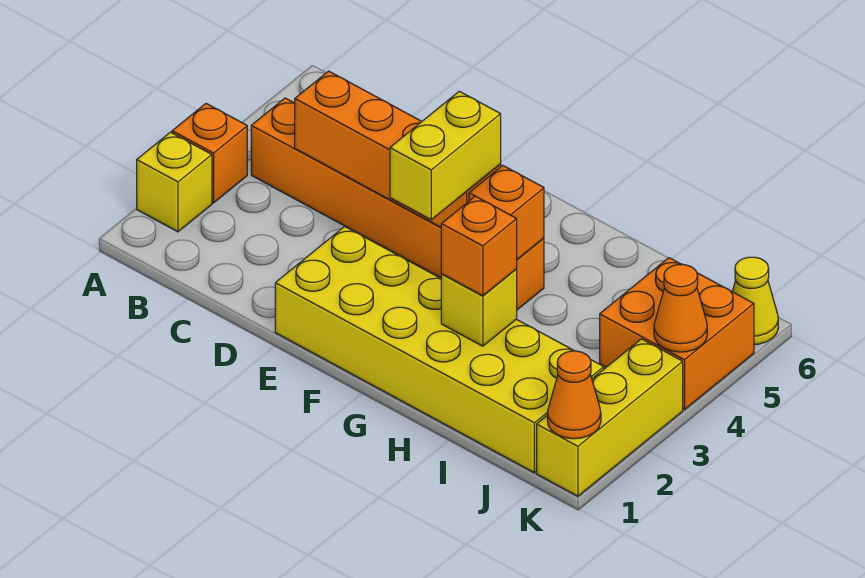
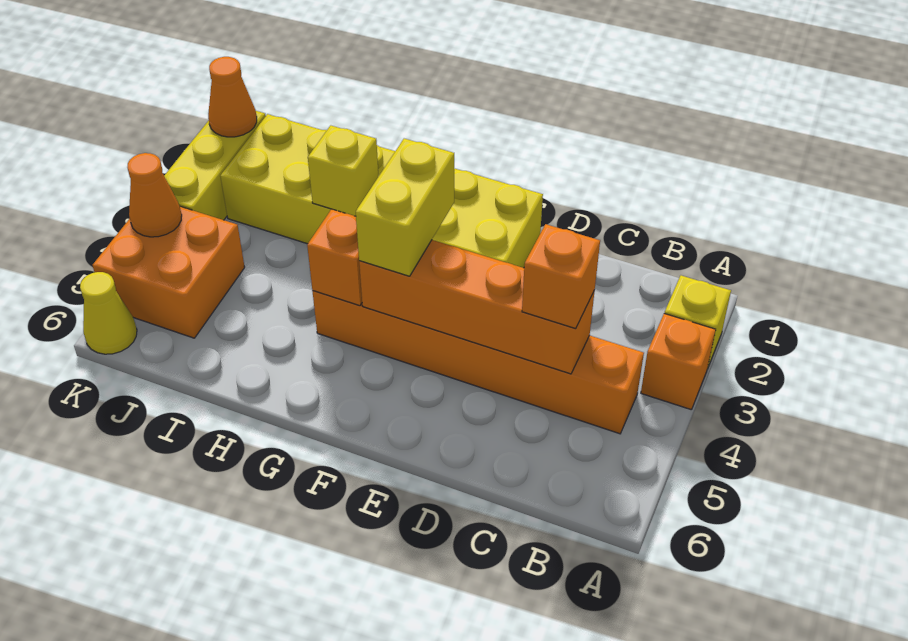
orange 1x1 brick [441,196,517,296] -> orange 1x1 brick moved to [522,224,600,329]

